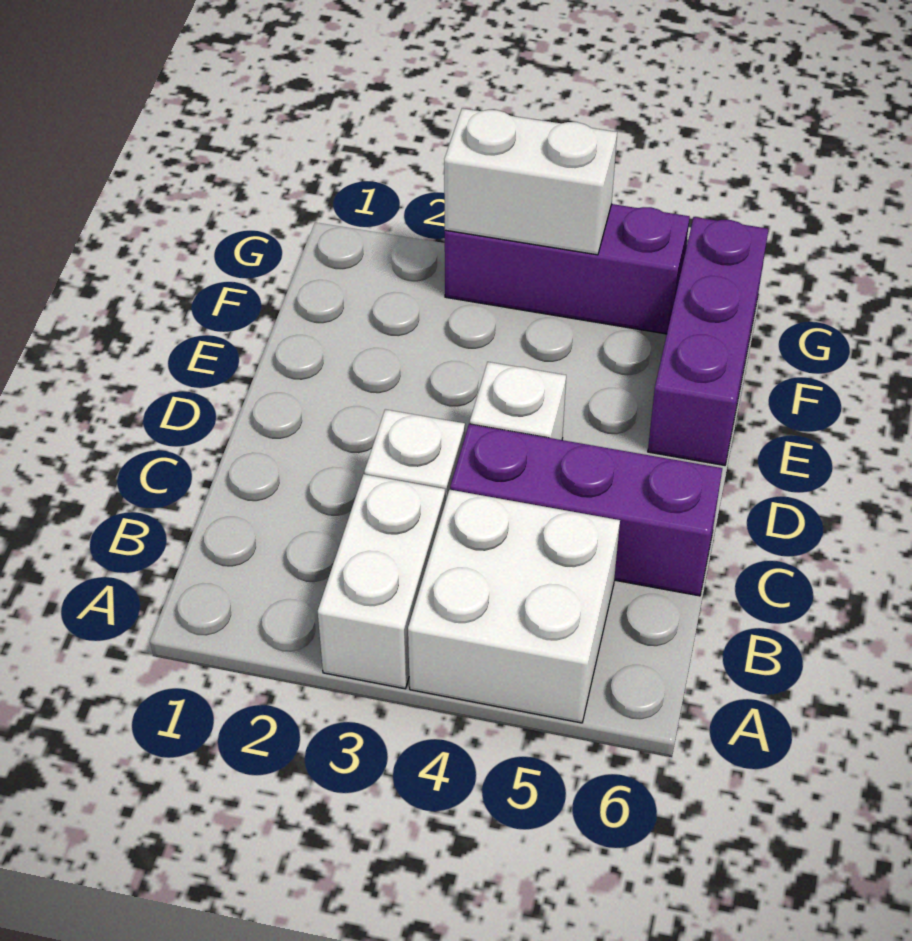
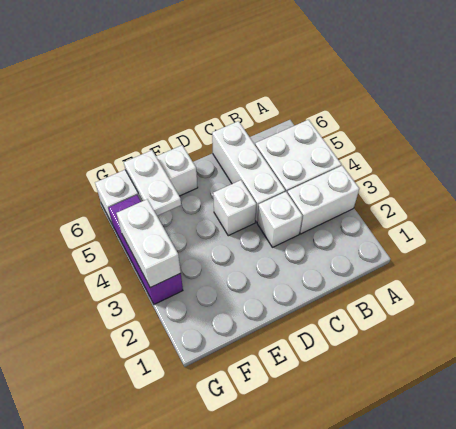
purple 1x3 brick [450,424,722,596] -> white 1x3 brick [212,121,285,222]
purple 1x3 brick [648,217,769,465] -> white 1x3 brick [95,145,198,225]
none -> white 1x2 plate [124,150,181,216]

